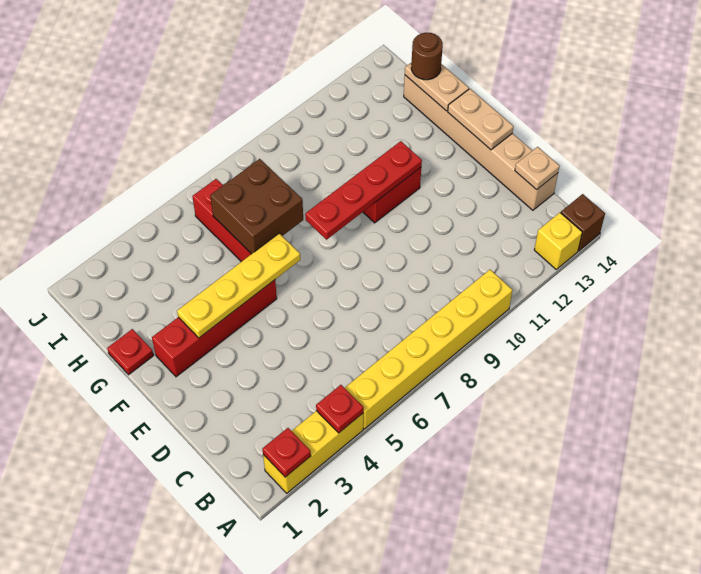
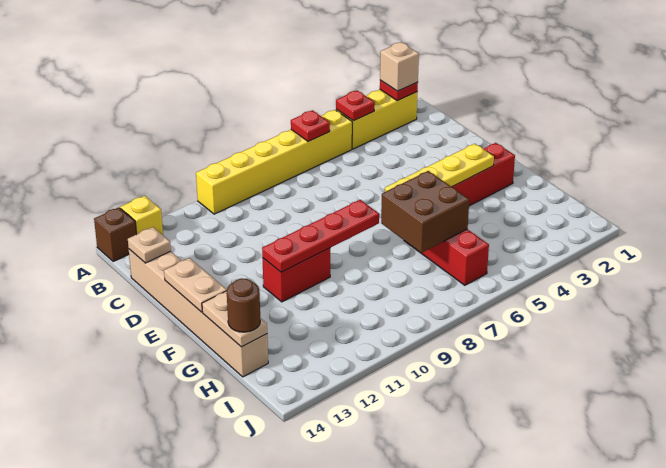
none -> tan 1x1 brick [380,42,419,91]
red 1x1 plate [107,329,154,375] -> red 1x1 plate moved to [291,110,330,142]

